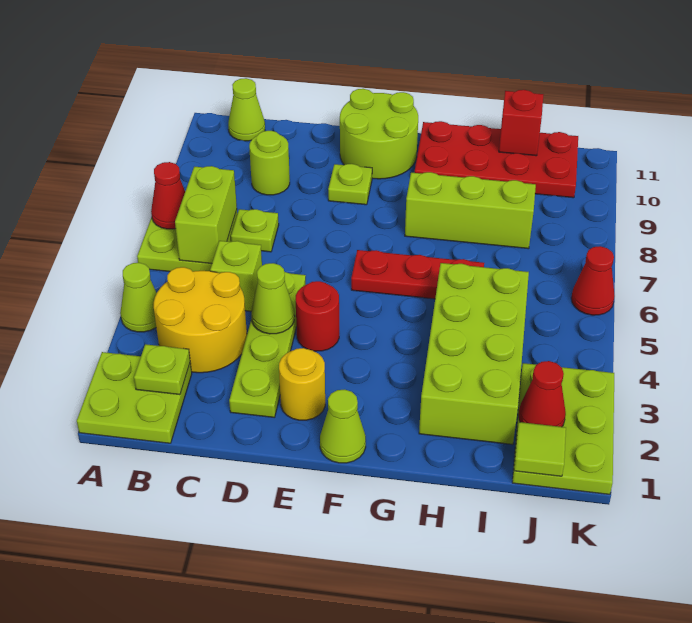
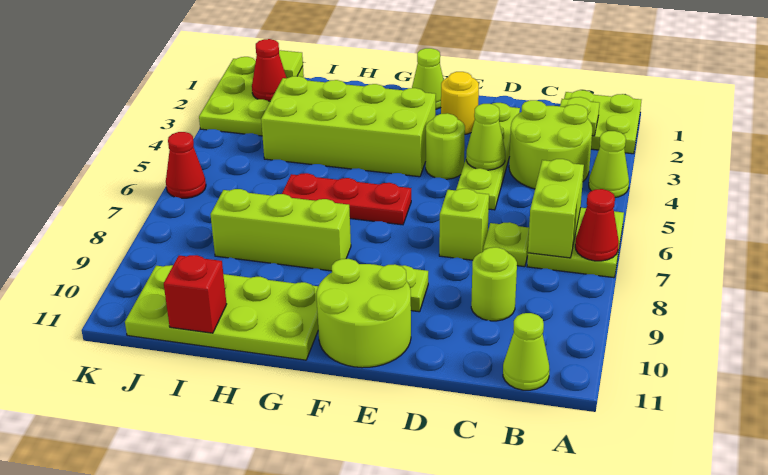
yellow 2x2 round brick [154,267,247,373] -> lime 2x2 round brick [509,100,592,189]
lime 1x1 brick [210,241,262,311] -> lime 1x1 brick moved to [439,189,489,260]
red 1x1 round brick [296,281,339,351] -> lime 1x1 round brick [426,113,465,179]
red 2x4 plate [415,121,578,198] -> lime 2x4 plate [125,265,318,360]
lime 2x4 brick [419,263,529,445] -> lime 2x4 brick turned to [261,76,436,177]

